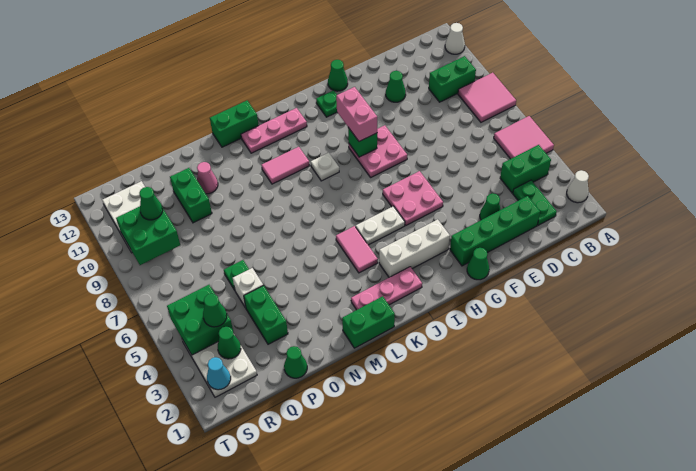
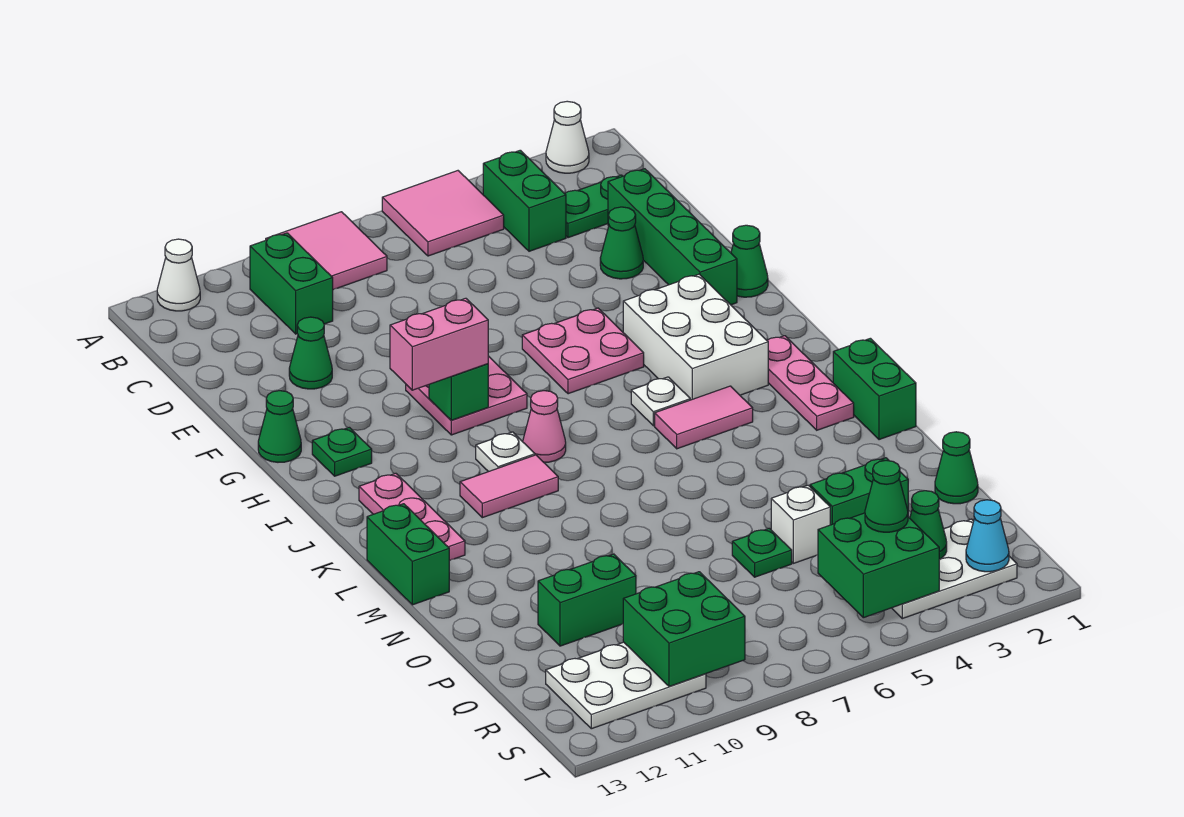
white 1x3 brick [379,219,450,277] -> white 2x3 brick [623,274,768,400]
white 1x2 plate [356,206,405,245] -> white 1x1 plate [631,377,690,426]
pink 1x2 tile [261,147,310,184] -> pink 1x2 tile turned to [460,455,558,518]
pink 1x1 cone [197,162,218,194] -> pink 1x1 cone moved to [523,391,566,462]
green 1x1 cone [139,187,163,220] -> none

